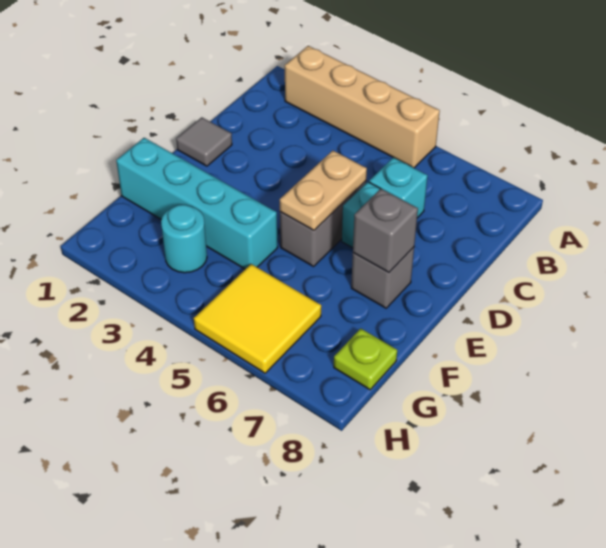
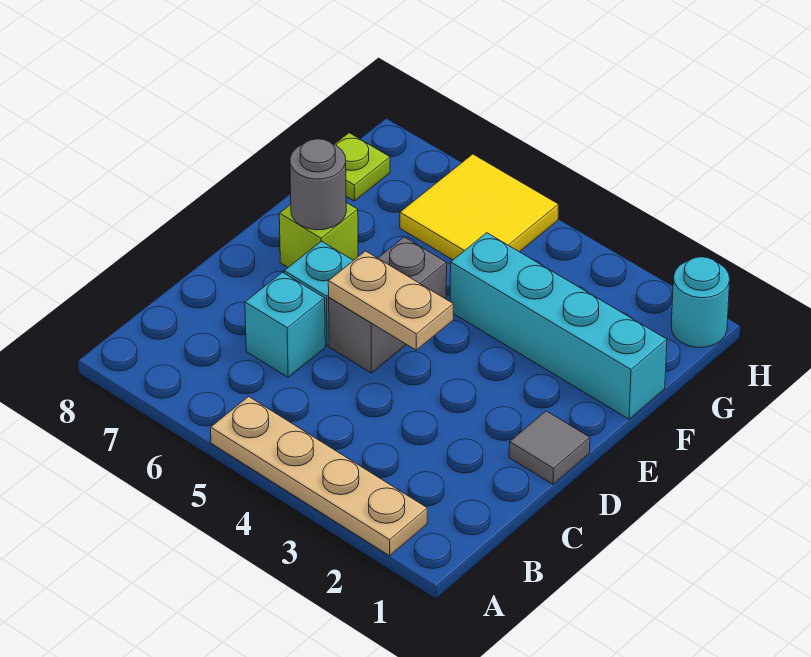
tan 1x4 brick [285,46,440,168] -> tan 1x4 plate [211,397,427,556]
tan 1x2 plate [280,151,367,230] -> tan 1x2 plate turned to [328,251,453,350]
grey 1x1 brick [351,247,414,308] -> lime 1x1 brick [279,202,358,267]
grey 1x1 brick [353,189,418,273] -> grey 1x1 round brick [290,139,346,230]
cyan 1x1 round brick [161,205,207,273] -> cyan 1x1 round brick moved to [671,257,730,348]

